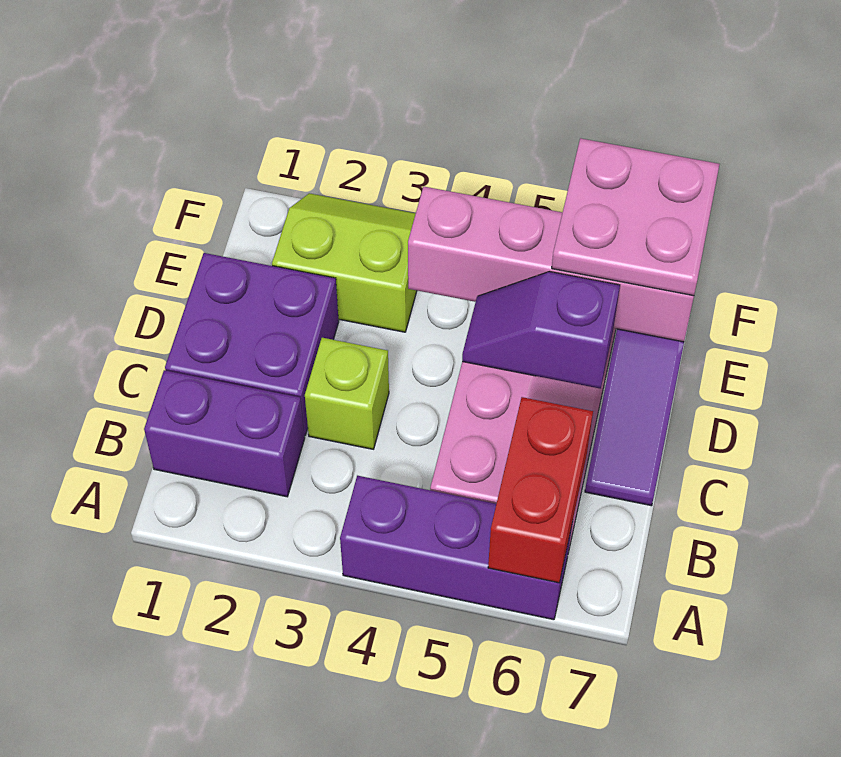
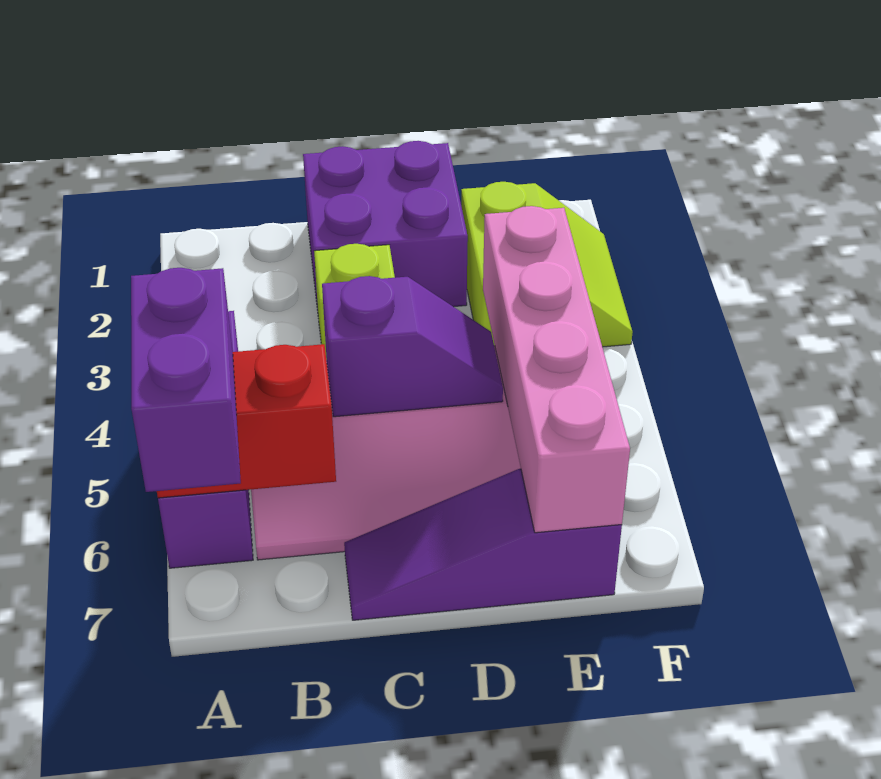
purple 1x2 brick [144,370,305,497] -> purple 1x2 brick moved to [131,268,241,492]
purple 1x2 slope [462,272,620,389] -> purple 1x2 slope turned to [322,276,503,417]
pink 2x2 plate [552,138,720,296] -> none

